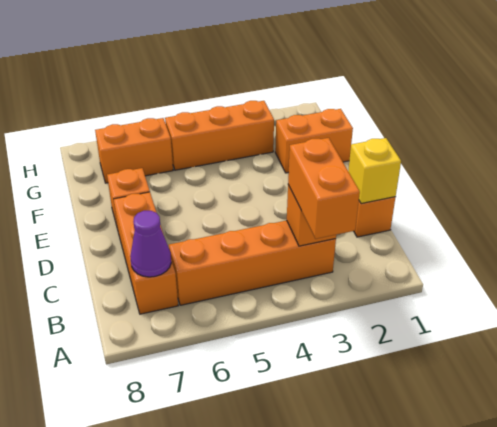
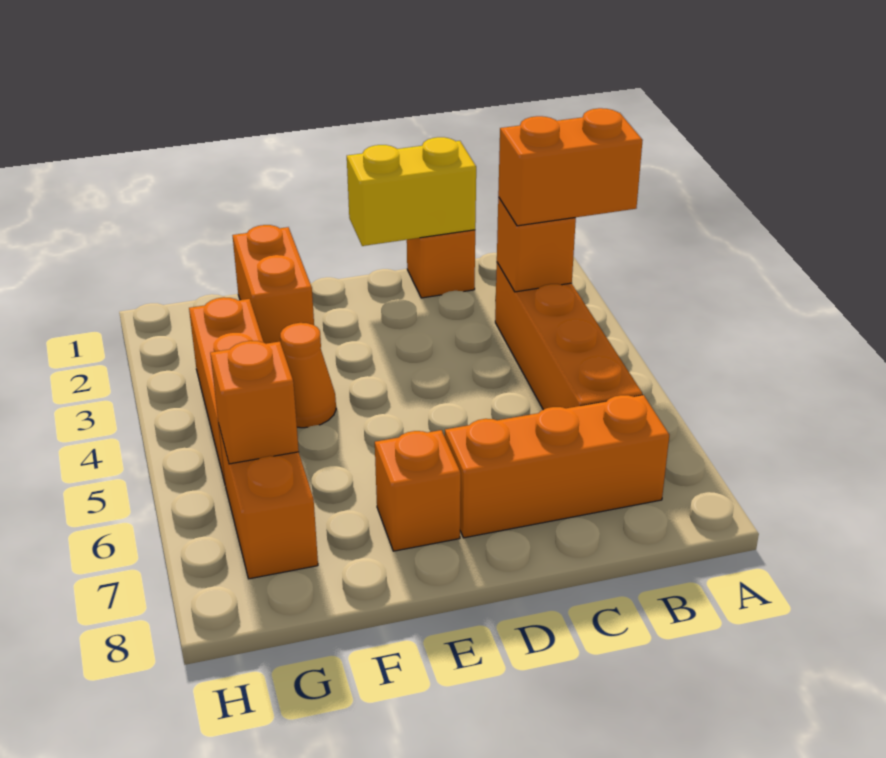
purple 1x1 cone [130,211,171,277] -> none
yellow 1x1 brick [348,138,401,204] -> yellow 1x2 brick [347,137,476,246]
none -> orange 1x1 cone [280,323,336,428]
none -> orange 1x1 brick [210,341,299,464]

